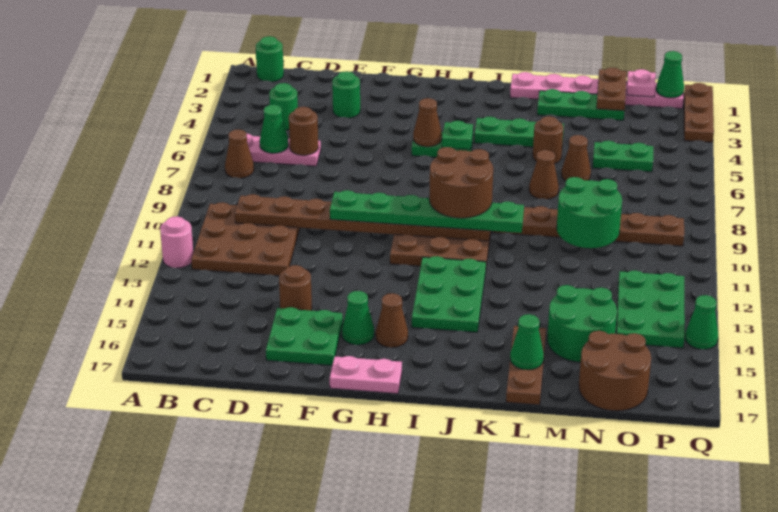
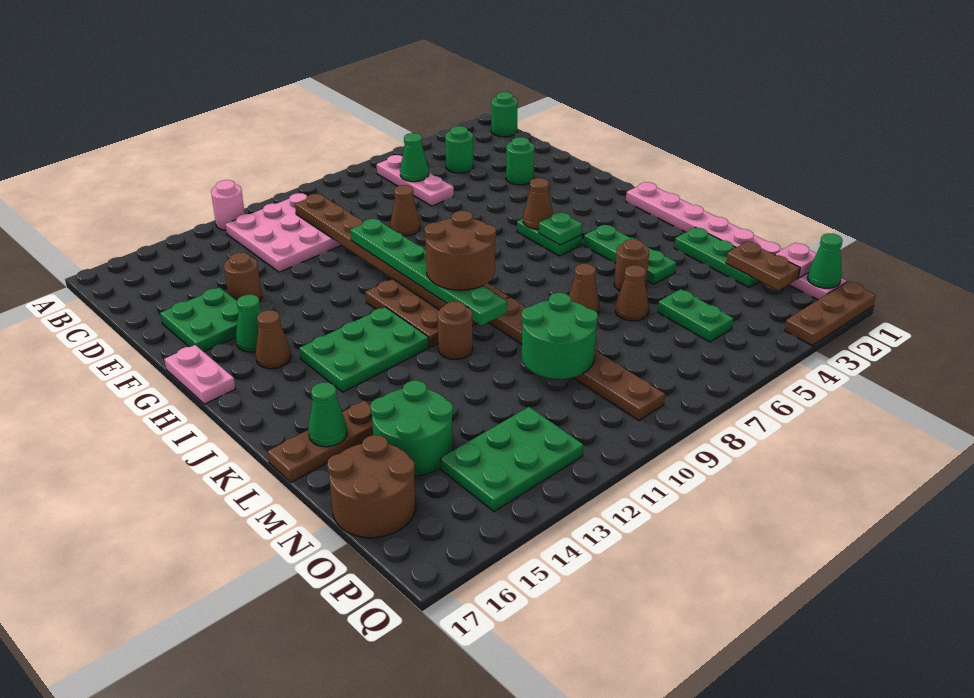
brown 1x1 cone [225,130,254,178] -> brown 1x1 cone moved to [390,185,420,236]
brown 3x3 plate [191,202,300,276] -> pink 3x3 plate [225,193,341,272]
brown 1x1 round brick [289,107,318,155] -> brown 1x1 round brick moved to [437,302,473,359]
pink 1x6 plate [510,72,684,108] -> pink 1x8 plate [626,182,847,300]
brown 1x2 plate [597,68,627,111] -> brown 1x2 plate turned to [726,241,800,290]
green 1x1 cone [685,295,718,349] -> none

